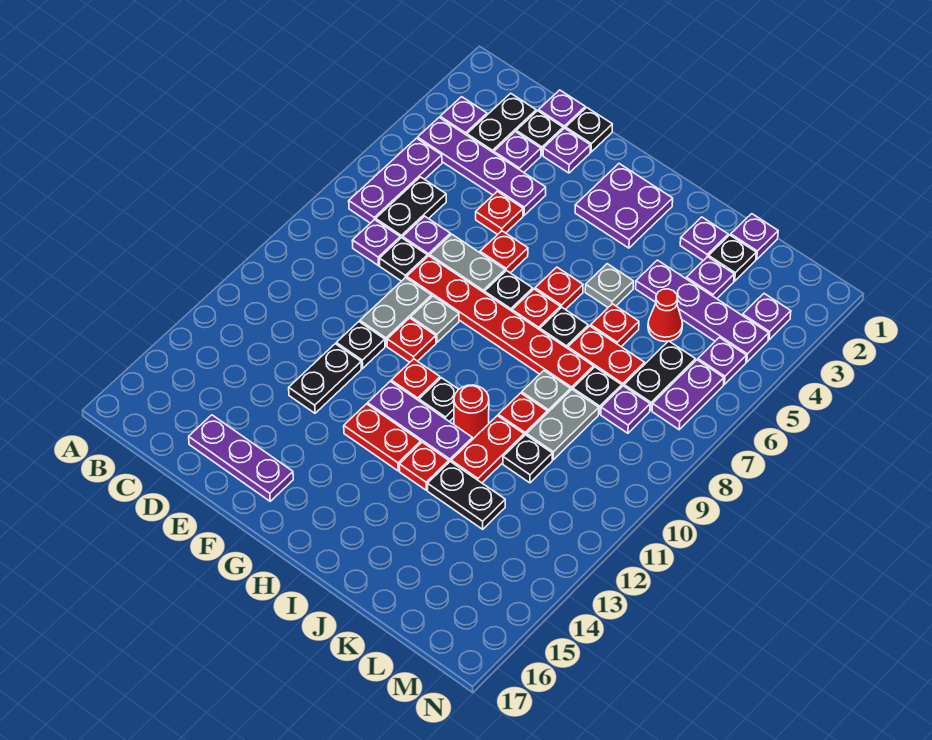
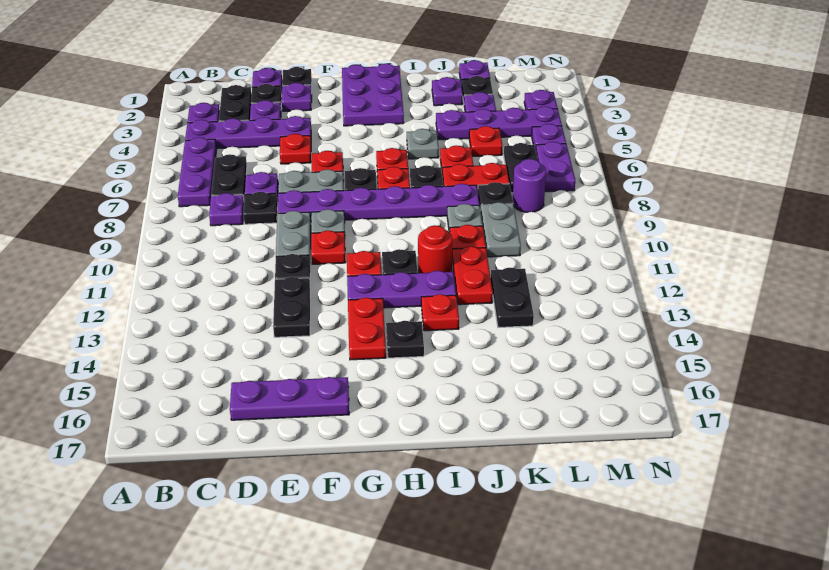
red 1x6 plate [407,256,593,391] -> purple 1x6 plate [277,184,479,220]
purple 2x2 plate [575,164,673,248] -> purple 2x3 plate [342,64,404,126]
red 1x2 plate [344,404,421,471] -> red 1x2 plate turned to [348,298,386,360]
black 1x2 plate [428,462,505,529] -> black 1x2 plate turned to [491,268,534,327]
red 1x1 cone [648,289,682,342] -> red 1x1 plate [469,126,503,157]
black 1x1 plate [503,435,552,483] -> black 1x1 plate moved to [386,321,424,358]
purple 1x1 plate [601,386,650,433] -> purple 1x1 round brick [513,159,546,212]

